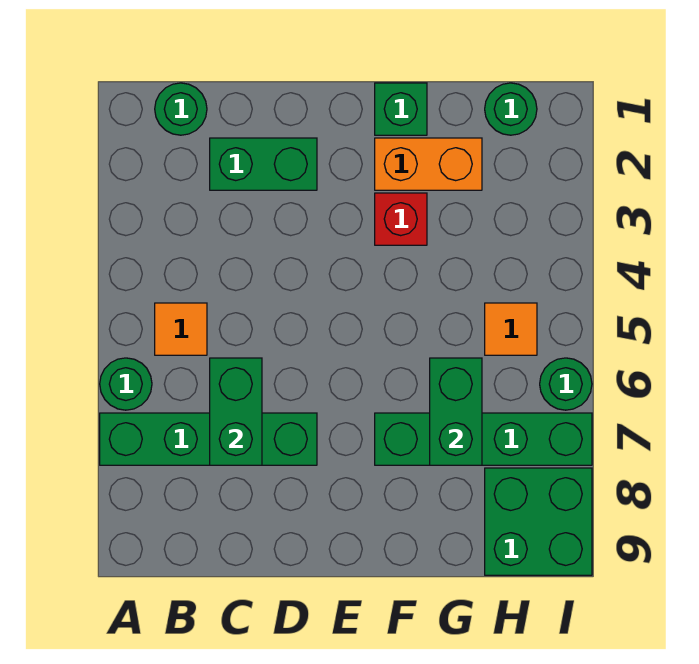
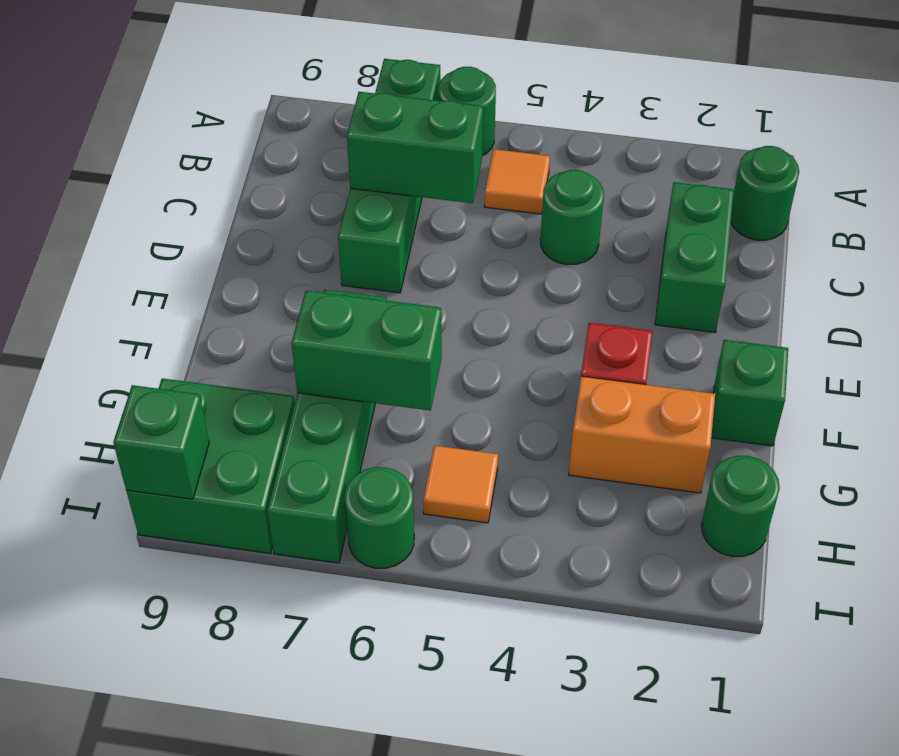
none -> green 1x1 round brick [540,170,604,264]
orange 1x2 brick [375,138,482,190] -> orange 1x2 brick turned to [569,376,715,493]
none -> green 1x1 brick [113,385,209,499]

